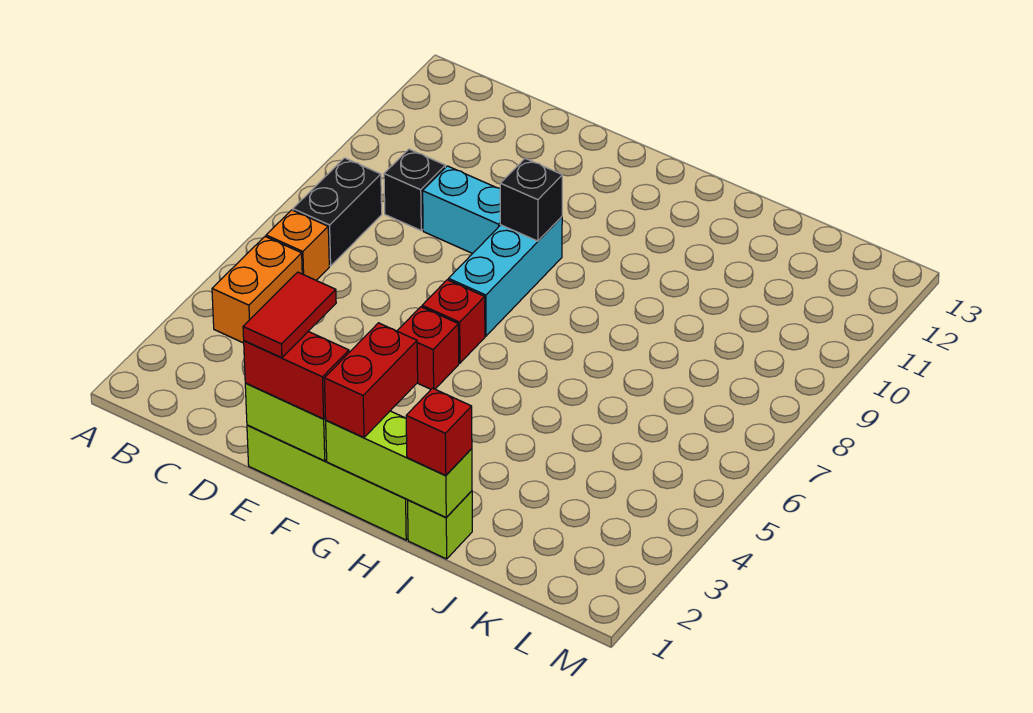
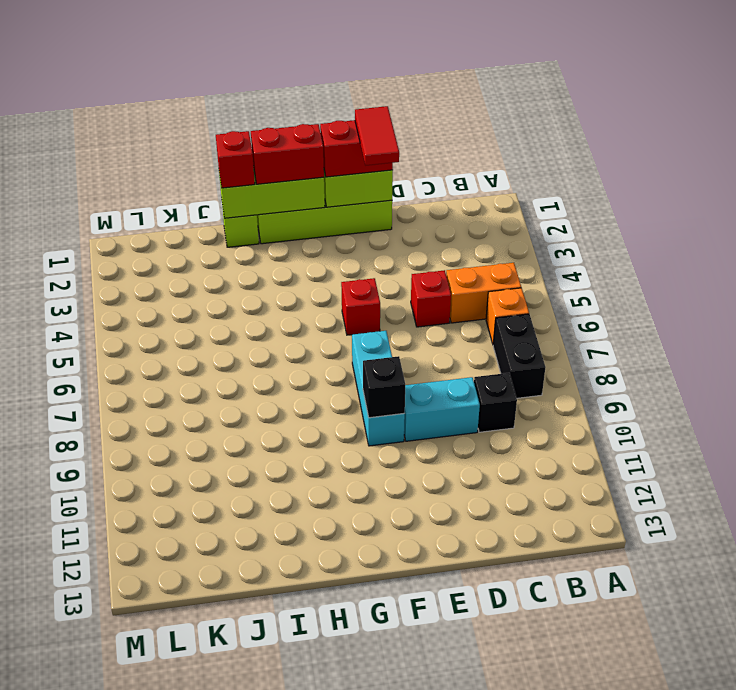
orange 1x2 brick [212,237,302,343] -> orange 1x2 brick turned to [446,263,521,323]
red 1x1 brick [422,280,485,363] -> red 1x1 brick moved to [411,270,451,327]
red 1x2 brick [324,323,418,437] -> red 1x2 brick turned to [251,124,324,184]

